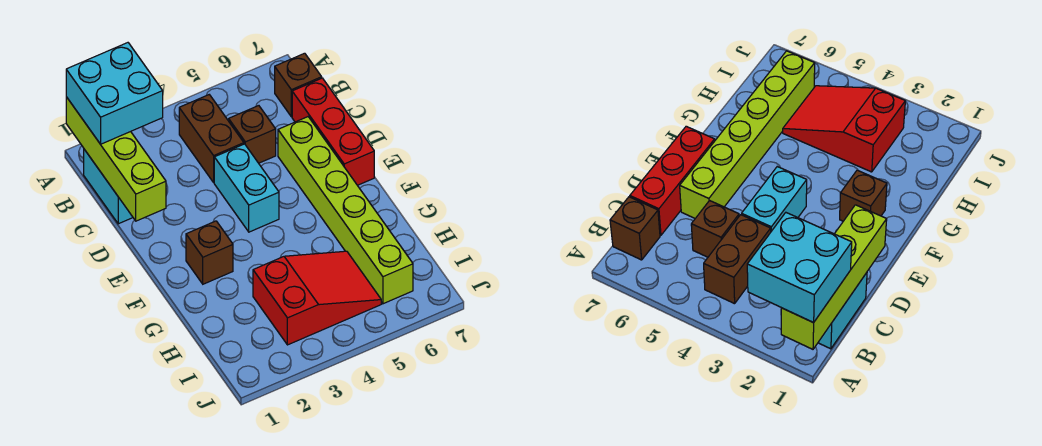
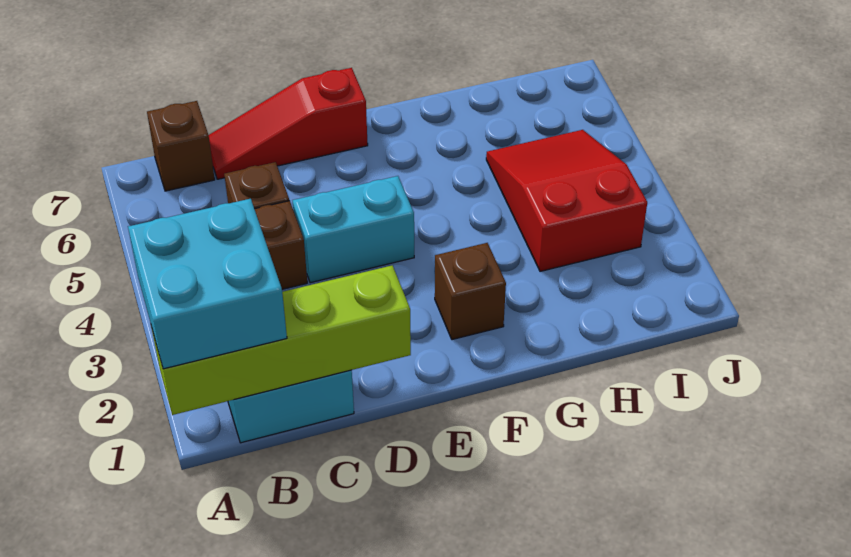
red 1x3 brick [292,78,374,185] -> red 1x3 slope [209,68,368,179]
lime 1x6 brick [278,117,413,304] -> none

